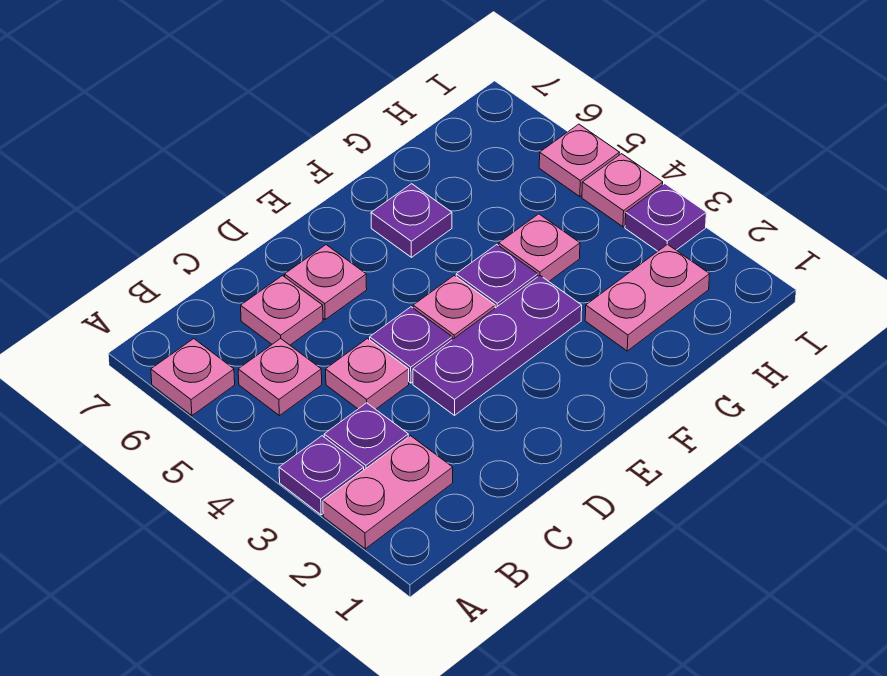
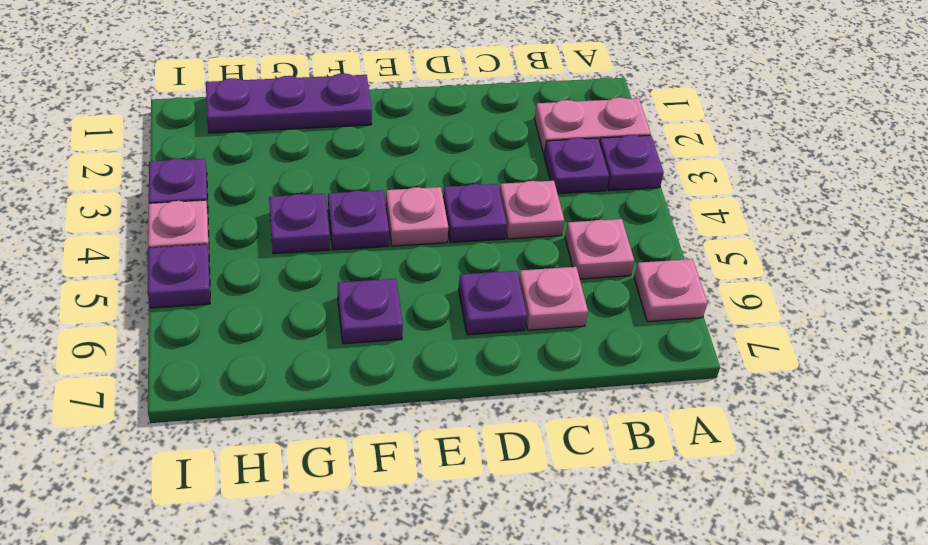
purple 1x3 plate [413,276,582,415] -> purple 1x3 plate moved to [206,73,372,133]
pink 1x1 plate [285,245,367,319] -> purple 1x1 plate [459,271,527,335]
pink 1x2 plate [585,244,710,351] -> none
pink 1x1 plate [499,214,580,281] -> purple 1x1 plate [269,194,330,254]
pink 1x1 plate [539,124,620,197] -> purple 1x1 plate [148,244,210,308]

